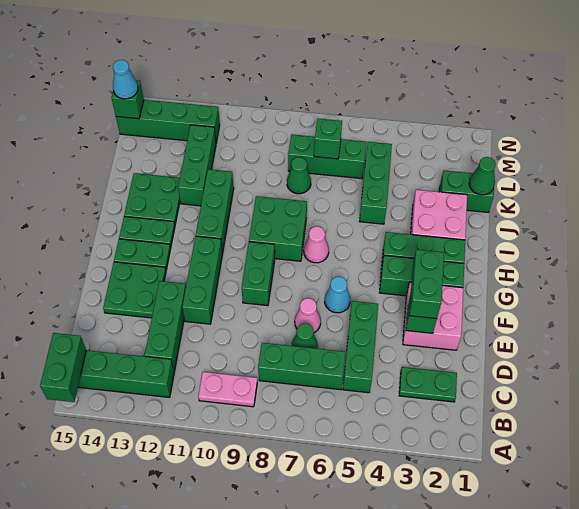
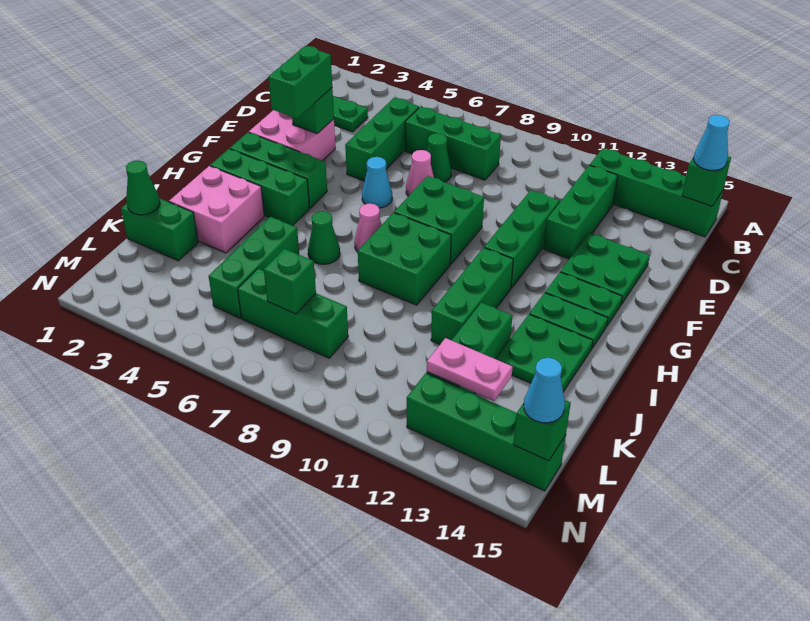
green 1x2 brick [40,333,86,402] -> green 1x1 brick [682,156,731,206]
pink 1x2 plate [198,372,257,407] -> pink 1x2 plate moved to [427,338,513,401]
none -> cyan 1x1 cone [694,115,730,170]
green 1x2 brick [242,242,275,306] -> green 2x2 brick [394,176,484,264]
green 1x1 cone [287,157,311,194] -> green 1x1 cone moved to [308,211,340,264]

